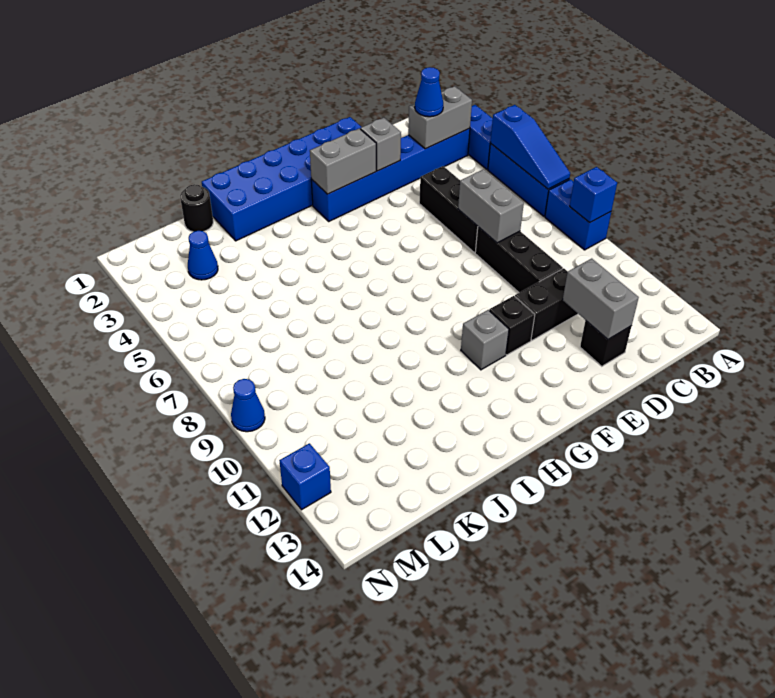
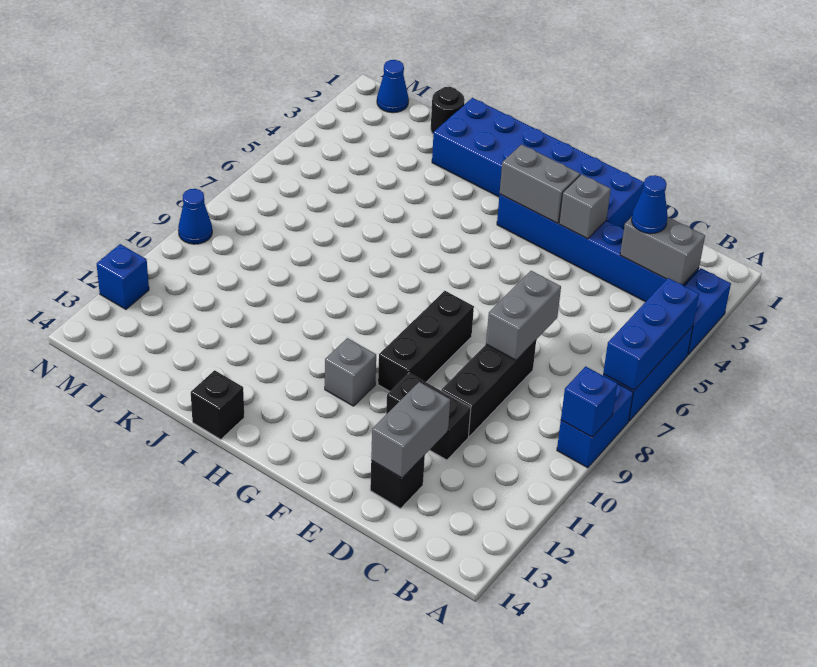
blue 1x3 slope [490,105,570,189] -> blue 1x3 brick [603,278,699,390]
black 1x3 brick [419,166,478,253] -> black 1x3 brick moved to [378,291,474,391]
black 1x1 brick [489,296,535,355] -> black 1x1 brick moved to [191,370,244,439]
blue 1x1 cone [188,231,218,280] -> blue 1x1 cone moved to [377,60,409,113]

